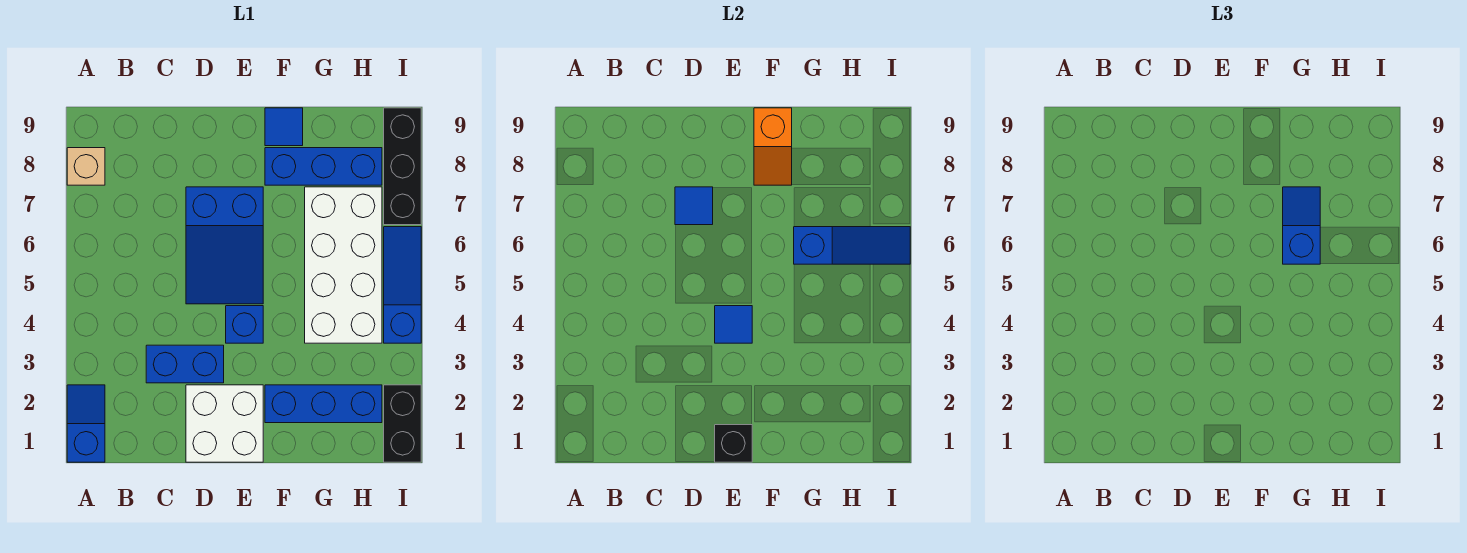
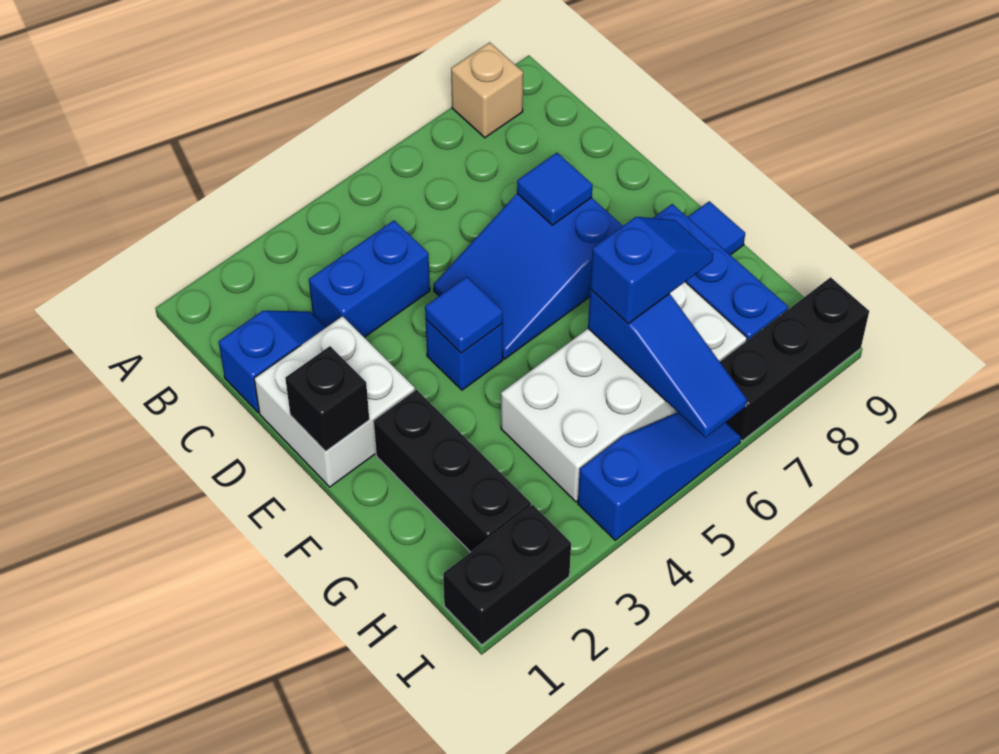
blue 1x2 slope [67,385,105,462] -> blue 1x2 slope moved to [219,311,326,412]
blue 1x2 brick [146,345,224,383] -> blue 1x2 brick turned to [309,221,430,337]
blue 1x3 brick [265,385,382,423] -> black 1x3 brick [373,389,531,552]
orange 1x2 slope [754,108,792,185] -> none

